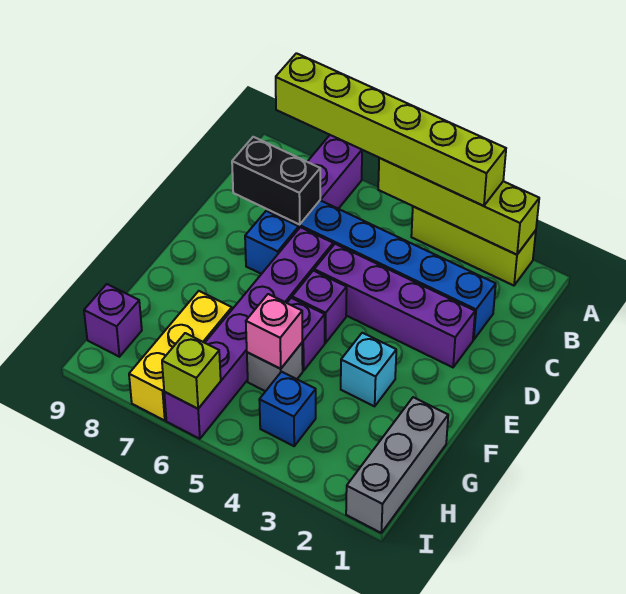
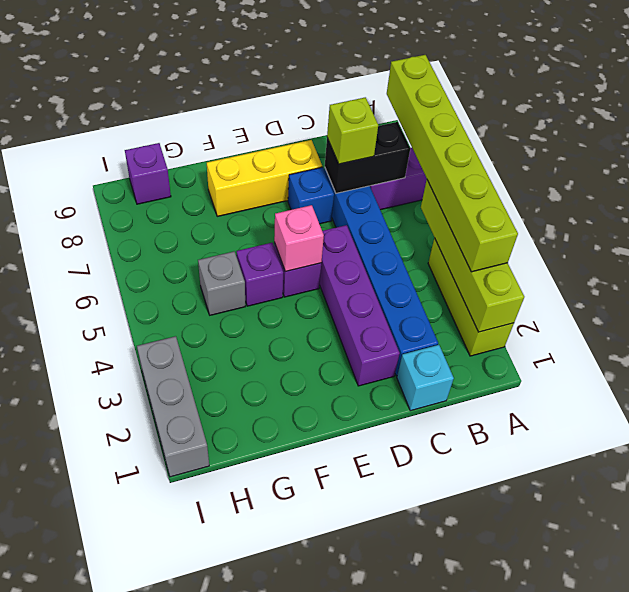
black 1x2 brick [232,137,320,225] -> black 1x2 brick turned to [325,122,410,193]
purple 1x6 brick [164,227,333,439] -> none
cyan 1x1 brick [341,333,396,406] -> cyan 1x1 brick moved to [397,345,454,411]
grey 1x3 brick [346,397,448,533] -> grey 1x3 brick turned to [137,336,209,477]
pink 1x1 brick [246,294,302,369] -> pink 1x1 brick moved to [274,205,324,272]
yellow 1x3 brick [129,291,232,420] -> yellow 1x3 brick moved to [207,140,322,216]
blue 1x1 brick [259,372,316,446] -> none
lime 1x1 brick [162,333,221,409] -> lime 1x1 brick moved to [327,97,378,164]

